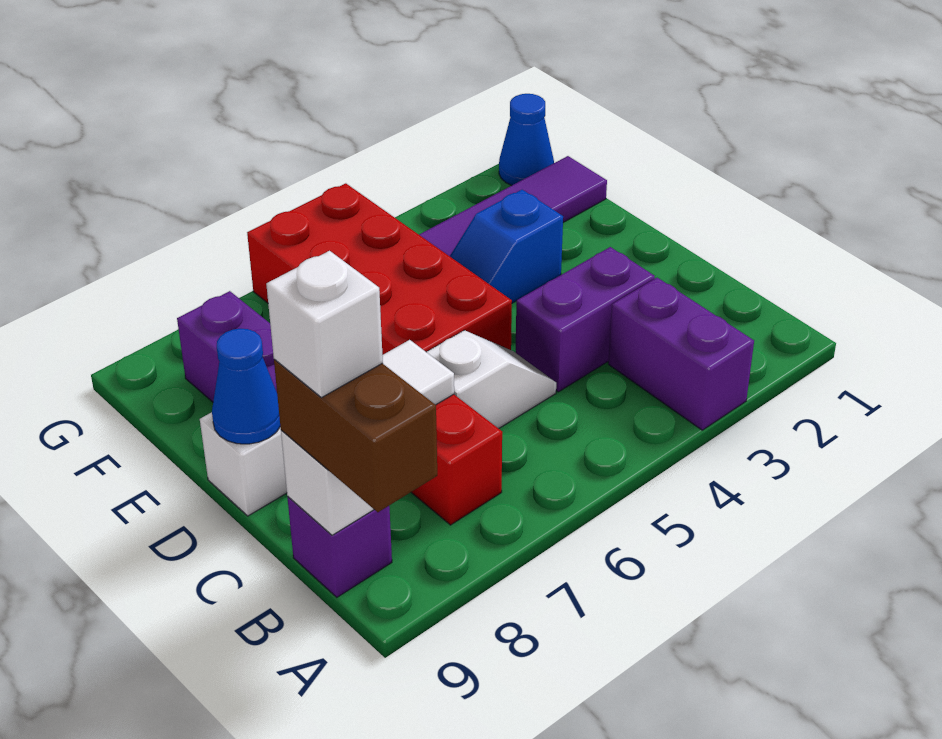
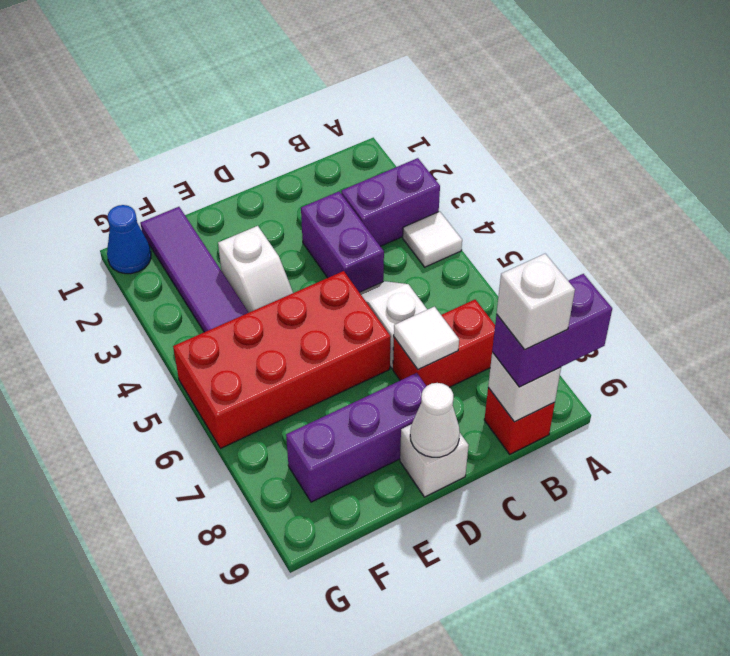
none -> white 1x1 tile [403,211,462,267]
brown 1x2 brick [274,359,437,512] -> purple 1x2 brick [492,274,612,387]
purple 1x1 brick [287,497,392,597] -> red 1x1 brick [484,388,555,454]
blue 1x1 cone [212,329,280,444] -> white 1x1 cone [410,383,460,457]
blue 1x2 slope [450,190,563,303] -> white 1x2 slope [218,226,293,312]

